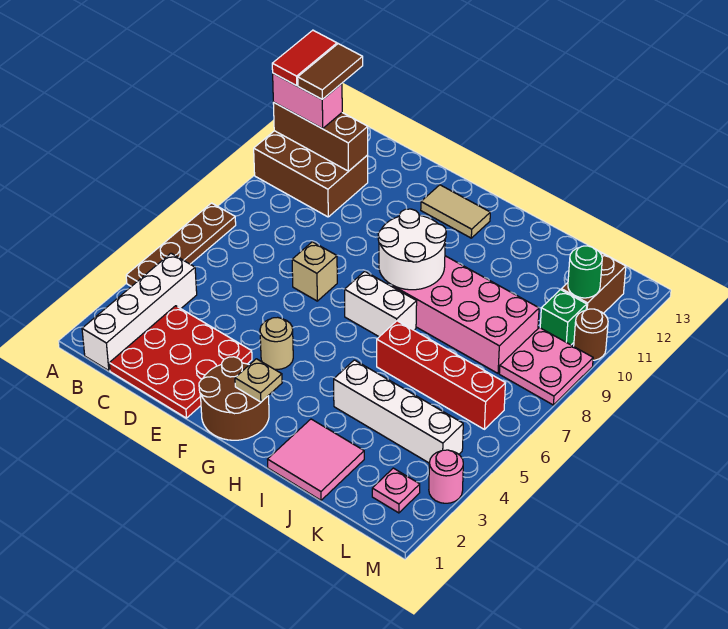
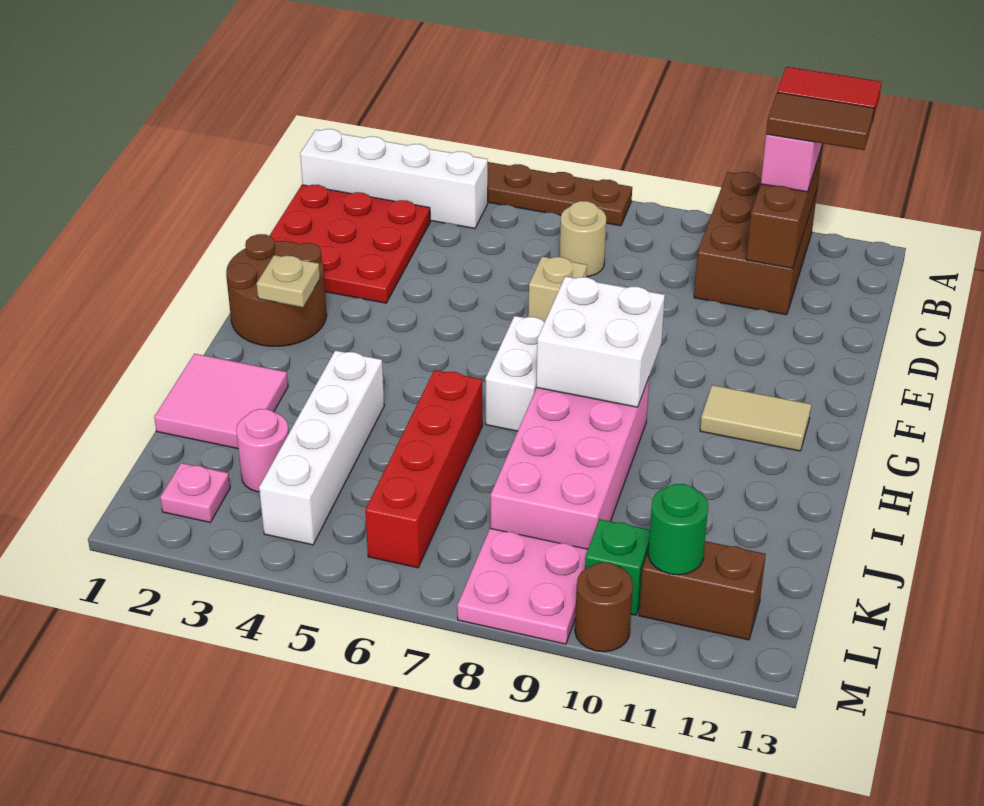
tan 1x1 round brick [260,317,293,369] -> tan 1x1 round brick moved to [560,201,606,277]
tan 1x2 tile [421,185,490,238] -> tan 1x2 tile turned to [700,385,811,451]
white 2x2 round brick [378,209,446,290] -> white 2x2 brick [536,276,665,407]
pink 1x1 round brick [429,450,463,503] -> pink 1x1 round brick moved to [236,409,289,492]

